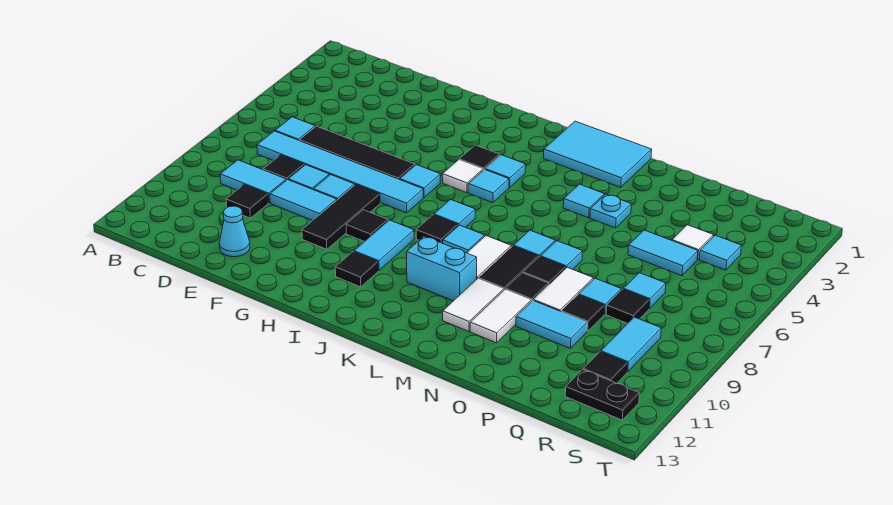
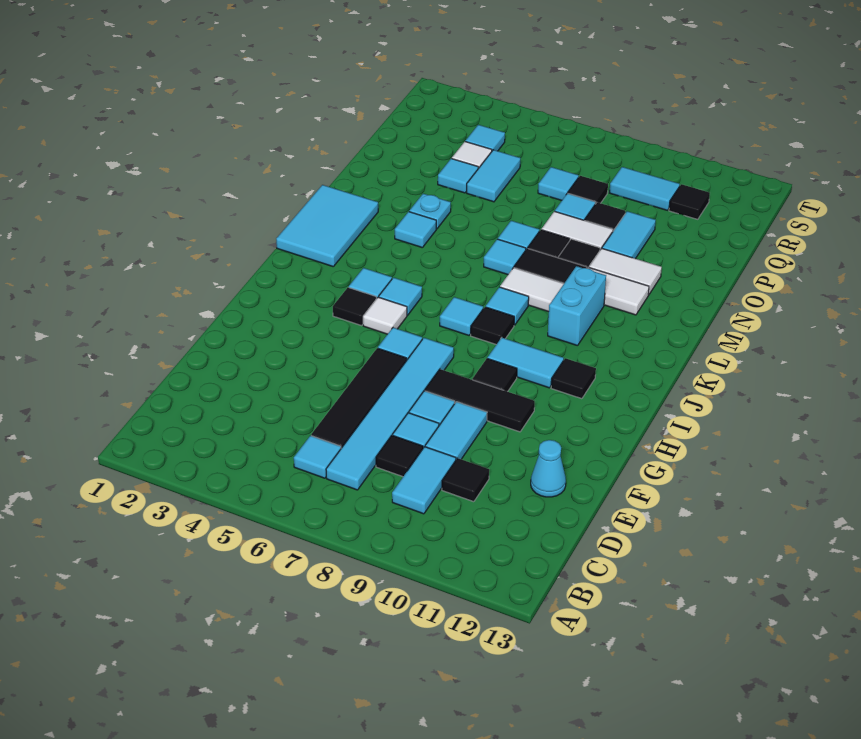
none -> cyan 1x1 tile [438,158,478,193]
black 1x2 plate [565,369,639,420] -> none

